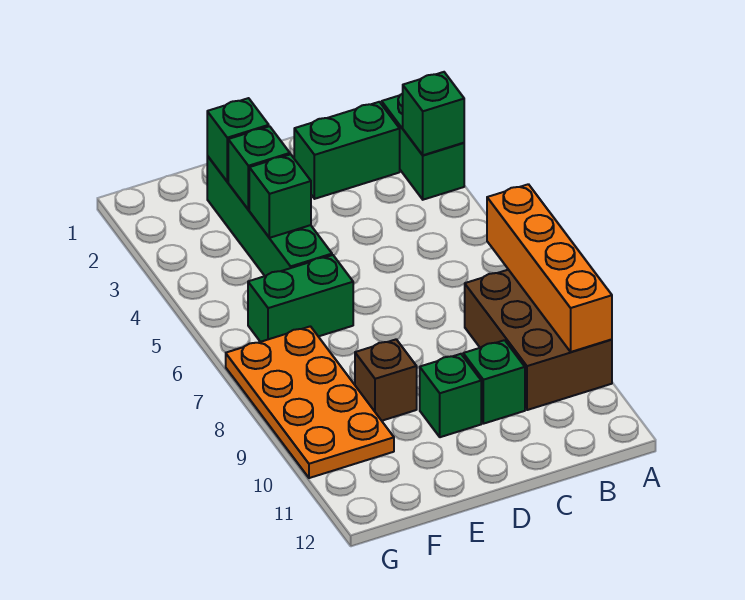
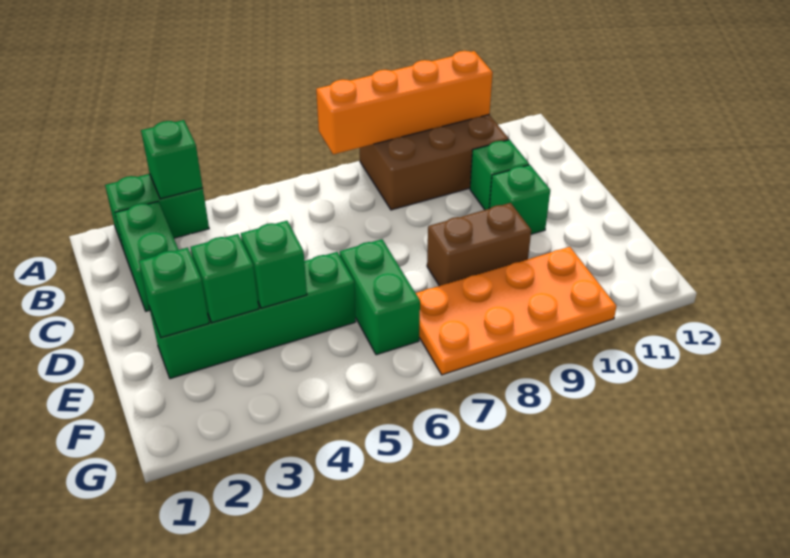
brown 1x1 brick [355,339,417,421] -> brown 1x2 brick [427,203,531,286]

